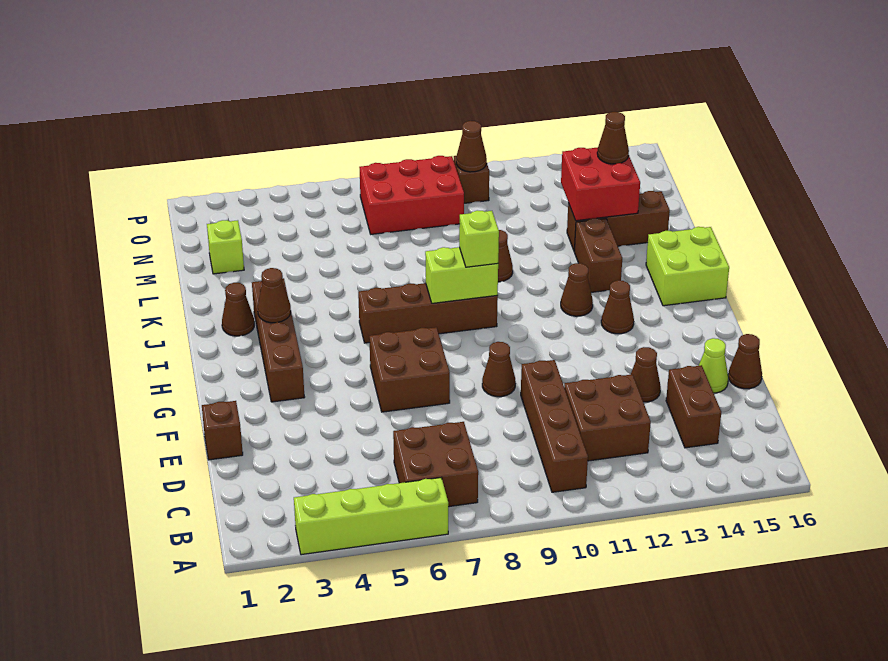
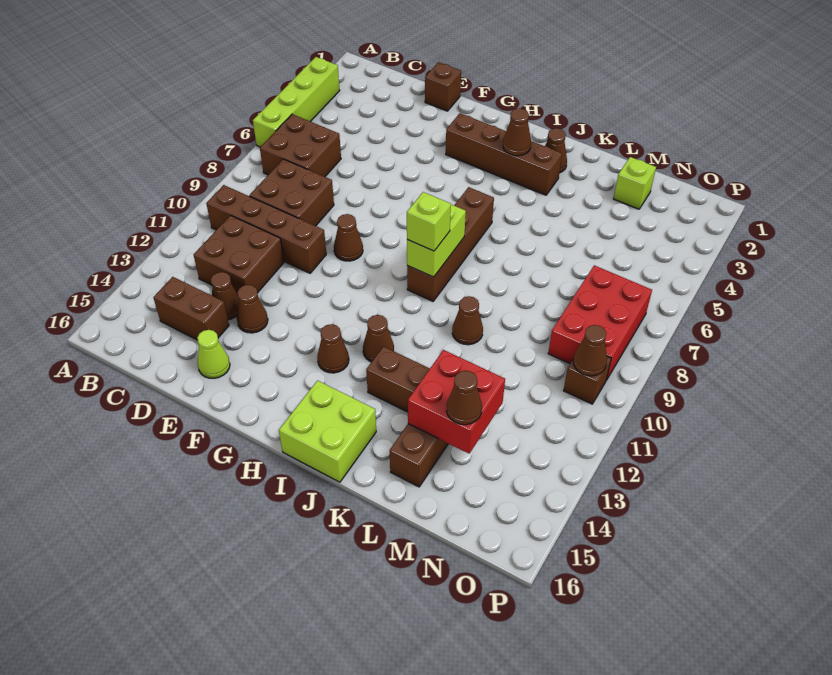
brown 1x1 cone [728,334,762,389] -> brown 1x1 cone moved to [211,272,239,320]
brown 2x2 brick [369,327,450,412] -> brown 2x2 brick moved to [249,159,334,226]

